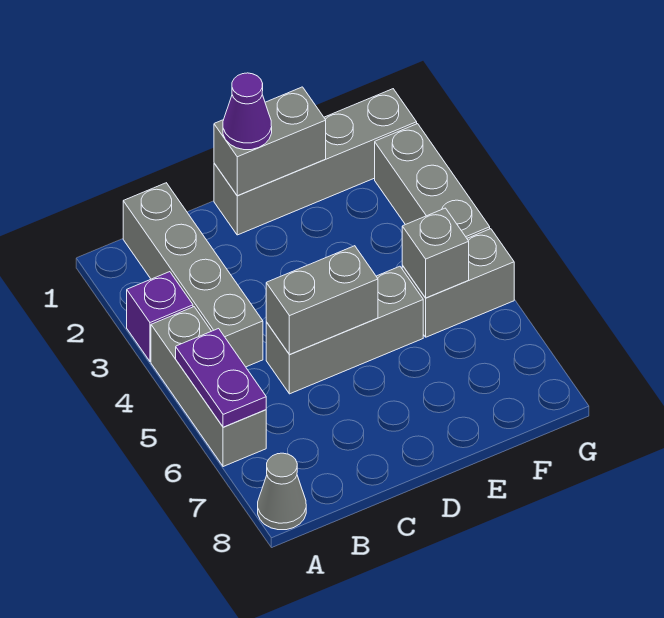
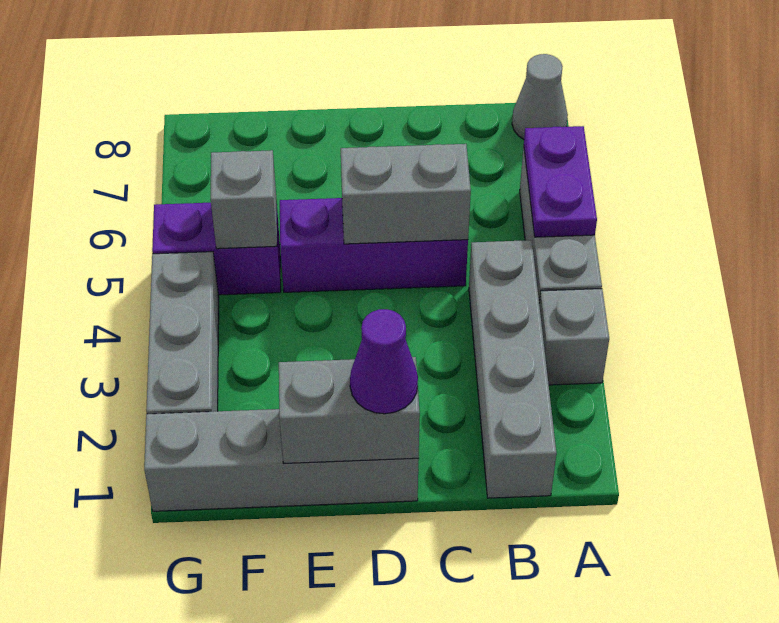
purple 1x1 brick [127,272,193,361] -> grey 1x1 brick [539,289,609,385]
grey 1x3 brick [266,266,423,394] -> purple 1x3 brick [280,198,468,292]
grey 1x2 brick [402,229,514,337] -> purple 1x2 brick [152,203,281,295]

